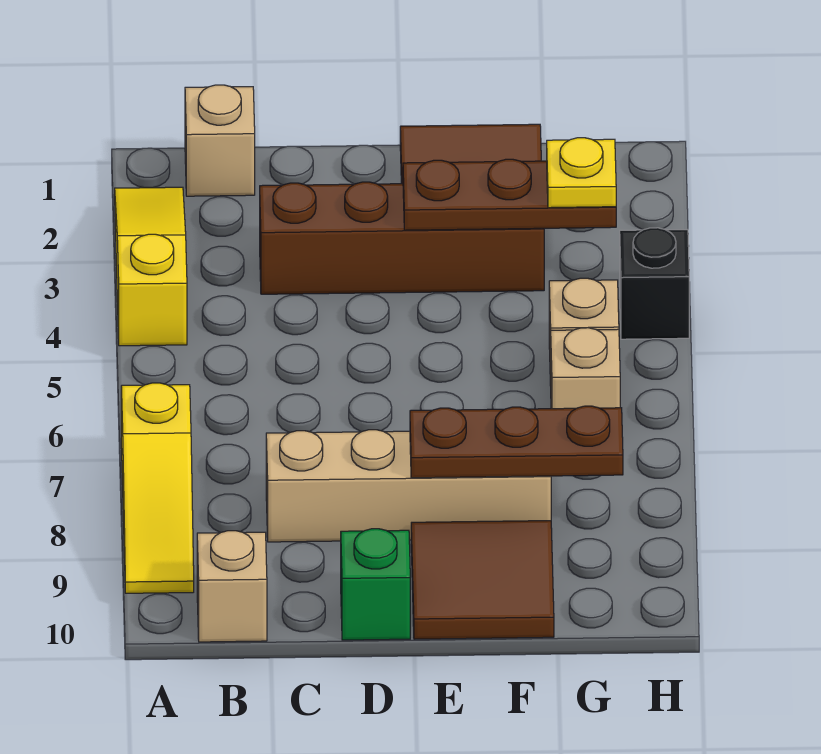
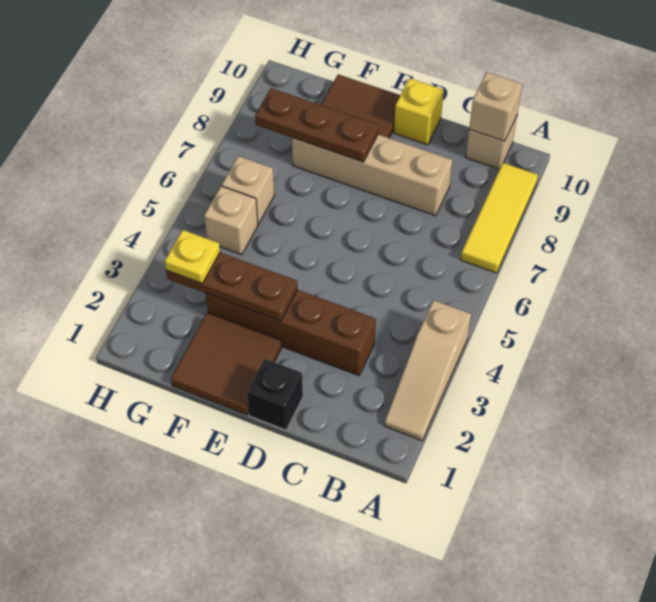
yellow 1x3 slope [115,187,187,346] -> tan 1x3 slope [384,300,471,440]
yellow 1x3 slope [121,383,194,593] -> yellow 1x3 tile [461,163,538,273]
tan 1x1 brick [185,85,255,196] -> tan 1x1 brick moved to [469,72,522,141]
green 1x1 brick [341,529,410,640] -> yellow 1x1 brick [394,78,444,145]
black 1x1 brick [620,228,689,339] -> black 1x1 brick moved to [247,359,303,430]

